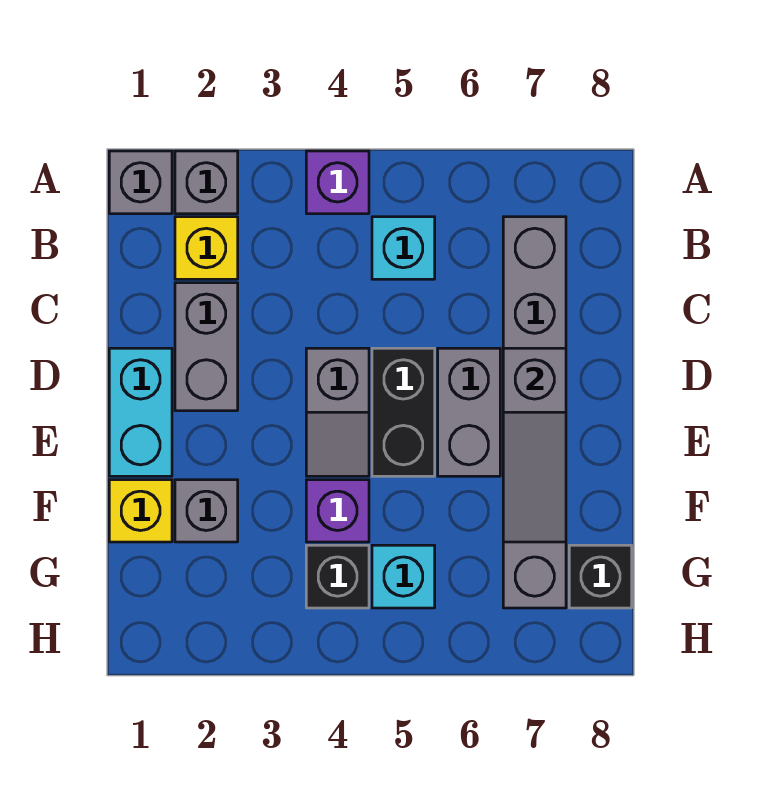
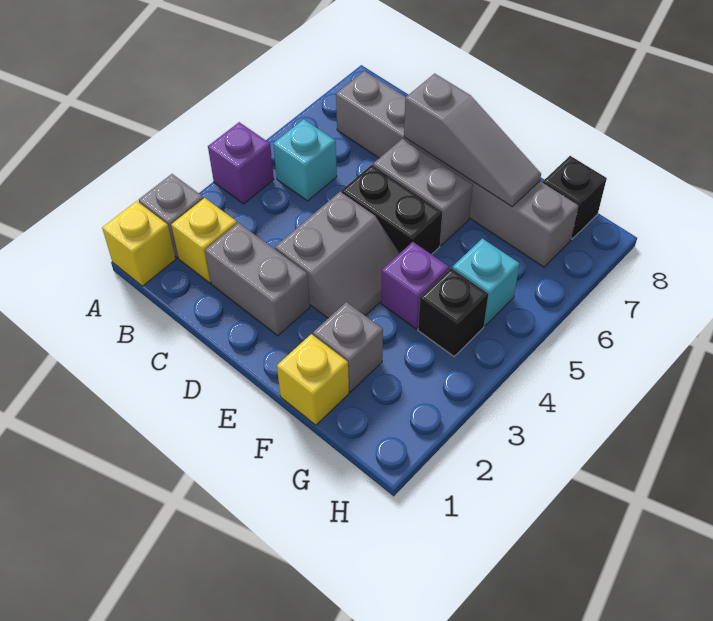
grey 1x1 brick [109,151,172,214] -> yellow 1x1 brick [102,201,176,286]
cyan 1x2 brick [109,348,172,476] -> none
grey 1x2 slope [306,348,369,476] -> grey 2x2 slope [275,192,400,318]

